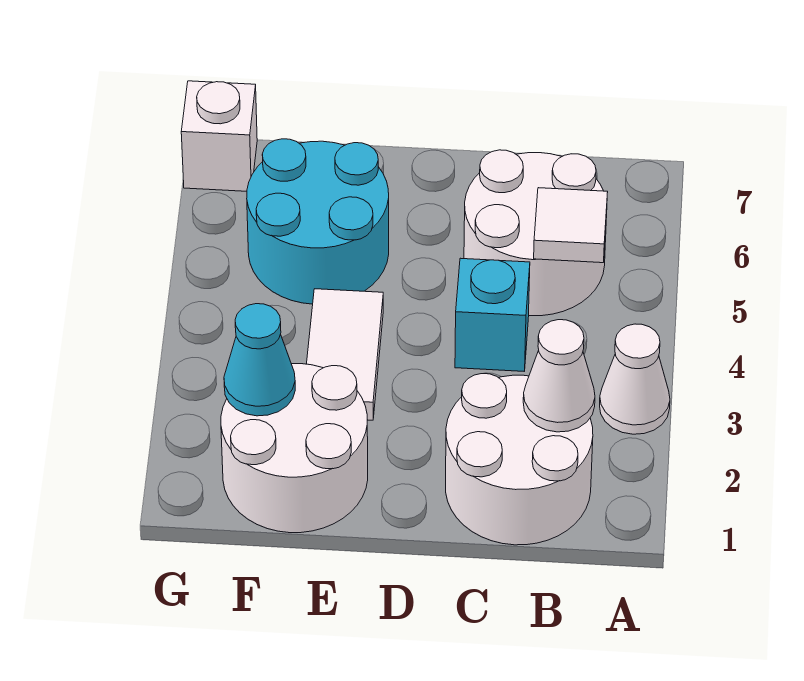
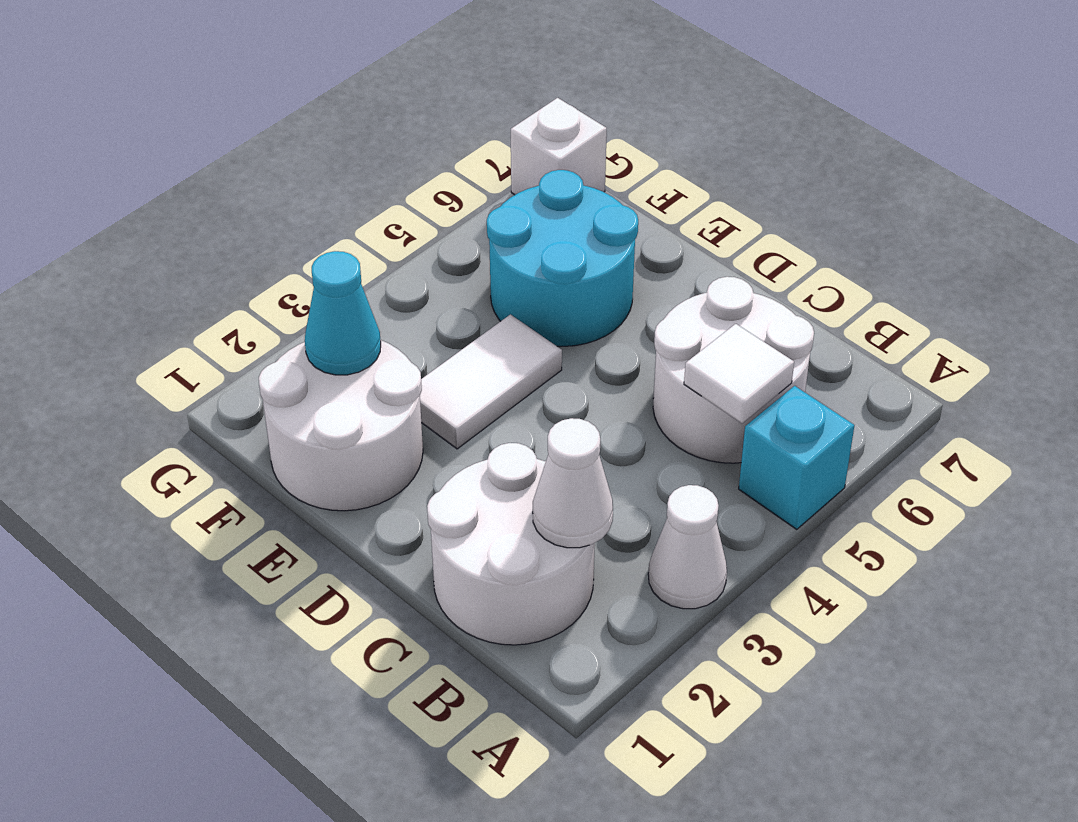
cyan 1x1 brick [455,258,530,371] -> cyan 1x1 brick moved to [739,386,854,529]

